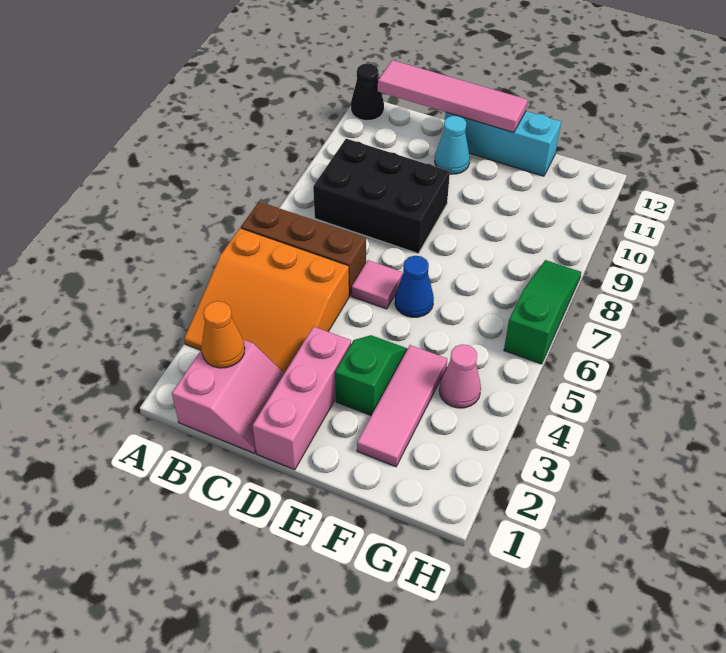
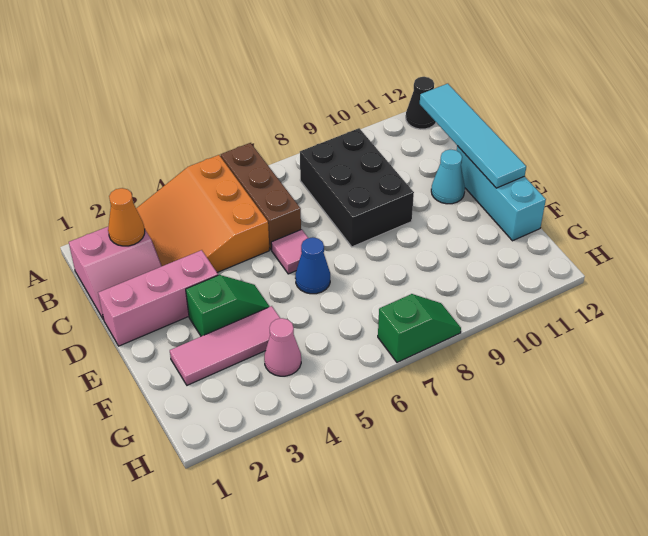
pink 1x4 tile [378,60,528,133] -> cyan 1x4 tile [420,84,526,188]
green 1x3 slope [504,260,581,364] -> green 1x2 slope [378,294,461,362]

